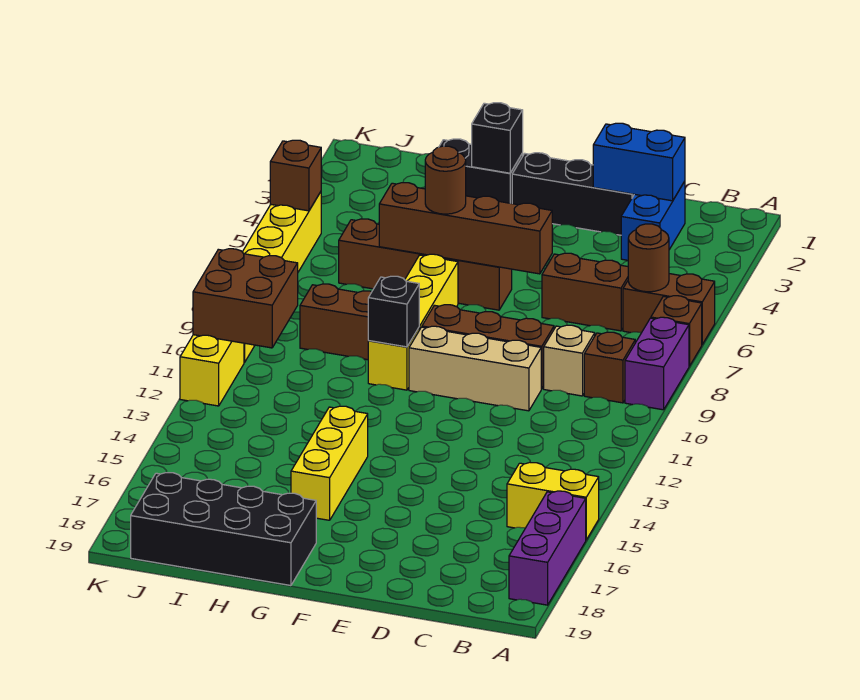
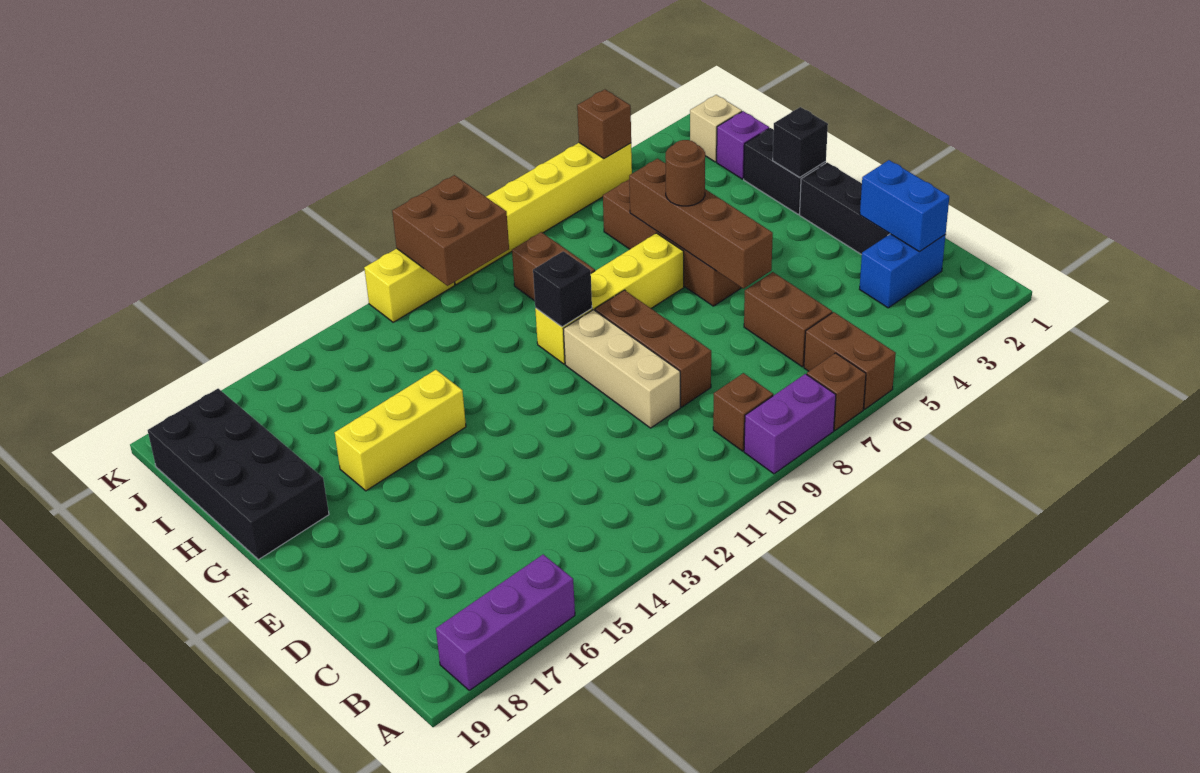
yellow 1x2 brick [507,463,599,540] -> none
brown 1x1 round brick [628,224,669,292] -> none
tan 1x1 brick [544,325,595,396] -> tan 1x1 brick moved to [690,95,742,162]
none -> purple 1x1 brick [717,111,769,179]

